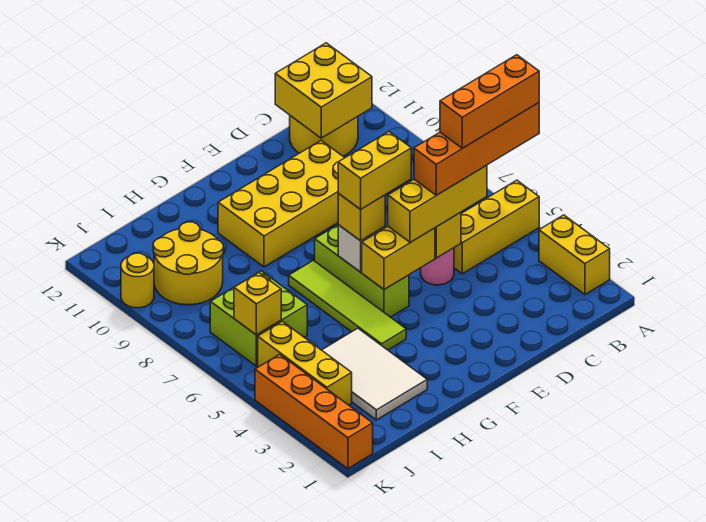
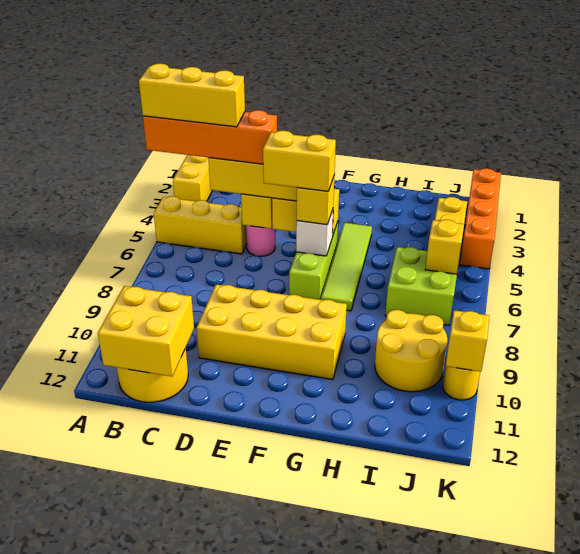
orange 1x3 brick [440,55,539,148] -> yellow 1x3 brick [139,64,245,127]
white 2x3 tile [322,328,427,420] -> none
none -> yellow 1x1 brick [446,310,489,372]

